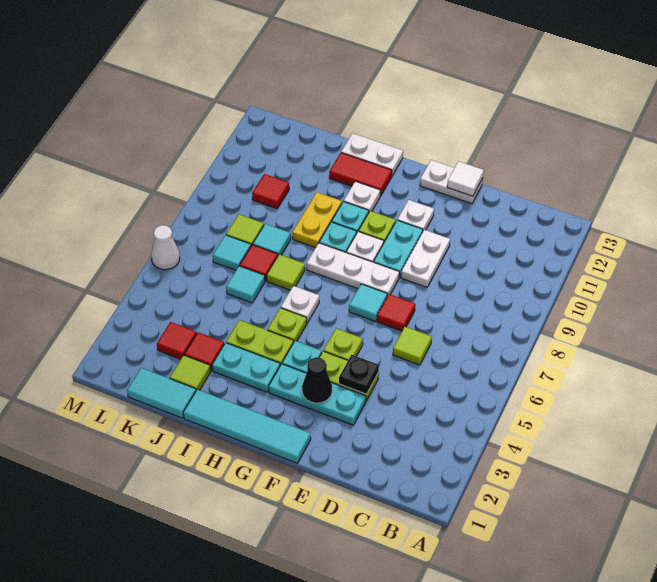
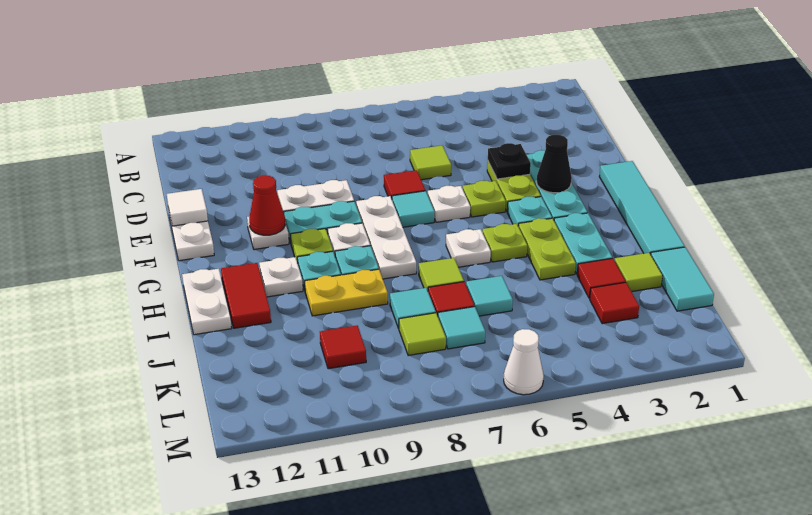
none -> white 1x1 plate [427,186,470,222]
none -> red 1x1 cone [249,175,285,235]

